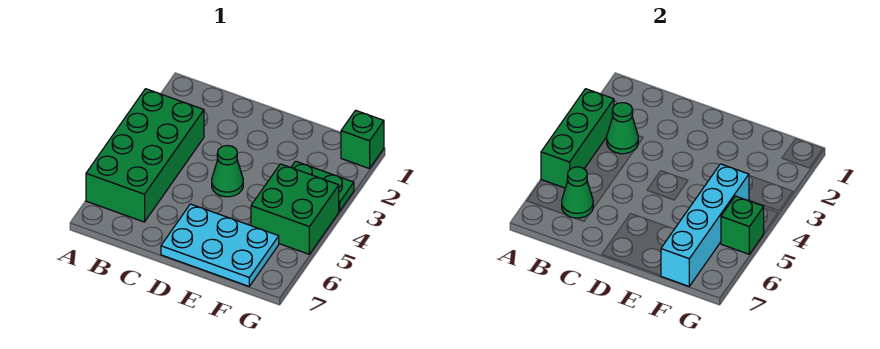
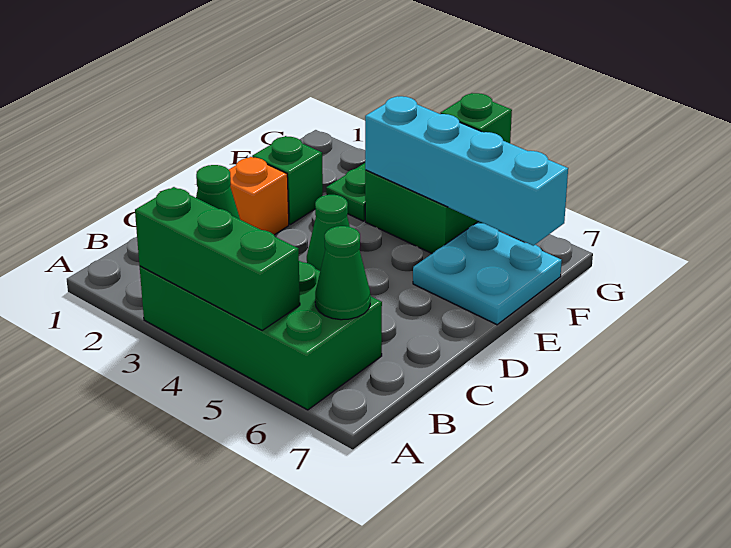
none -> orange 1x1 brick [229,157,289,235]
cyan 2x3 plate [161,204,279,286] -> cyan 2x2 plate [413,222,562,325]
green 1x1 brick [341,110,384,169] -> green 1x1 brick moved to [252,136,323,224]

